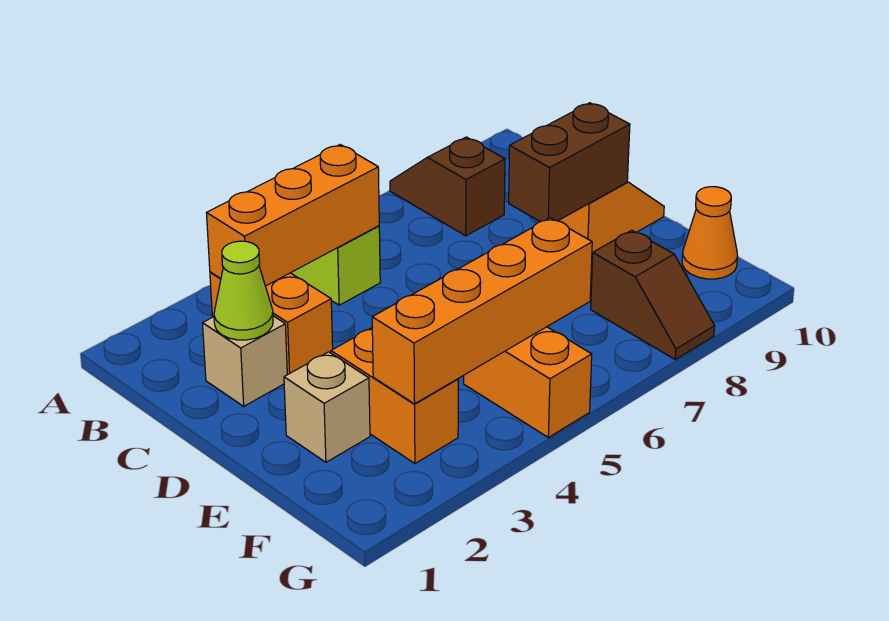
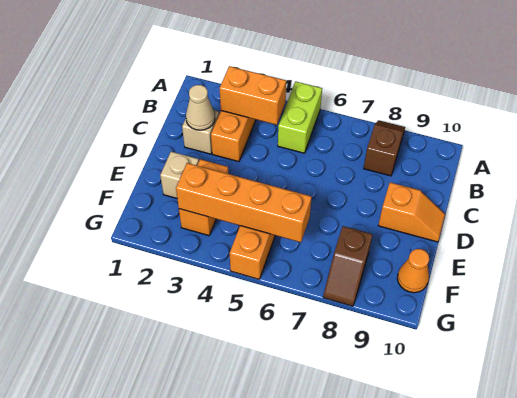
orange 1x3 brick [207,145,379,286] -> orange 1x2 brick [220,66,286,125]
lime 1x1 cone [214,241,273,340] -> tan 1x1 cone [186,85,215,130]
brown 1x2 brick [509,103,630,222] -> none

